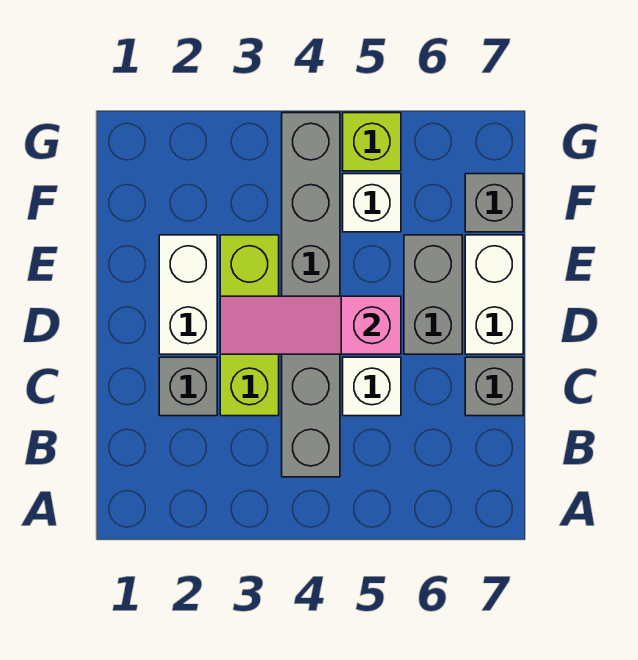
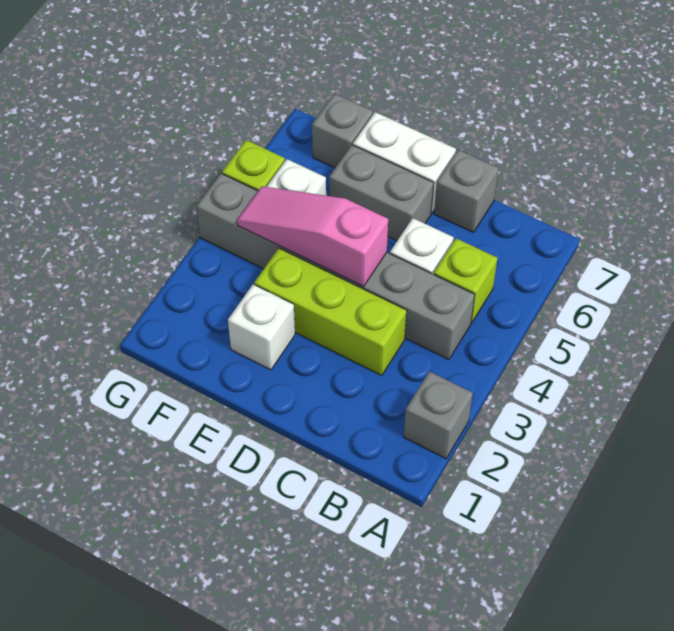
none -> lime 1x1 brick [434,238,498,323]
grey 1x1 brick [159,357,217,416] -> grey 1x1 brick moved to [404,371,473,459]
white 1x2 brick [159,235,217,354] -> white 1x1 brick [228,285,295,370]
pink 1x3 slope [220,296,401,354] -> pink 1x3 slope turned to [237,186,388,286]

